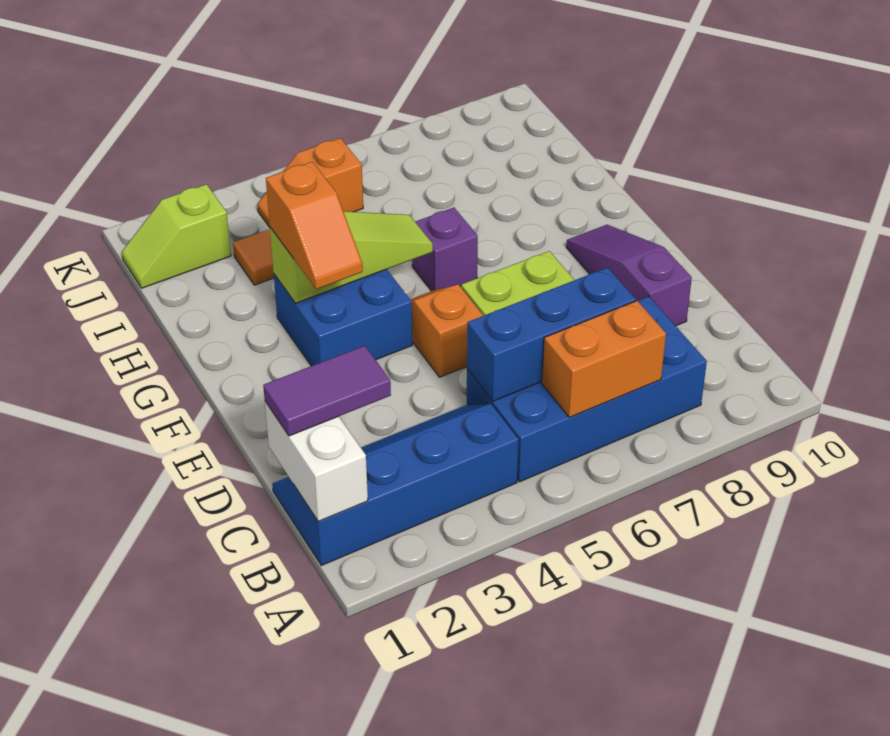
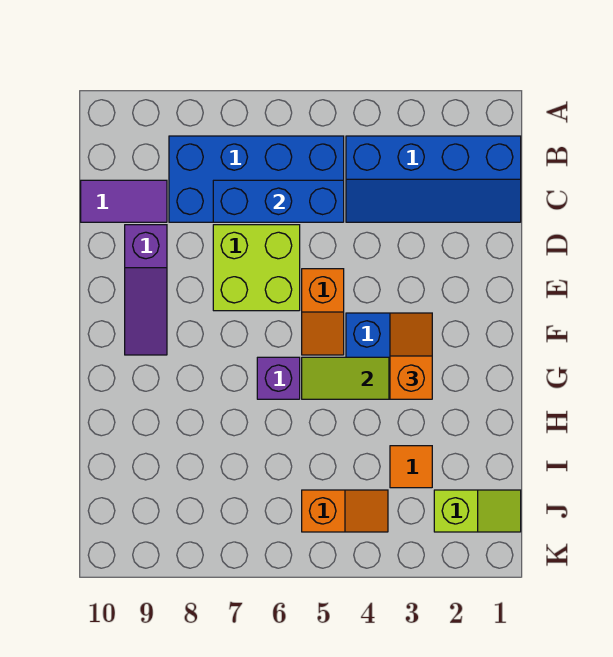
white 1x2 brick [265,402,368,521] -> none
orange 1x2 brick [542,301,666,417] -> none
purple 1x2 tile [263,346,391,436] -> purple 1x2 tile moved to [81,180,167,222]

